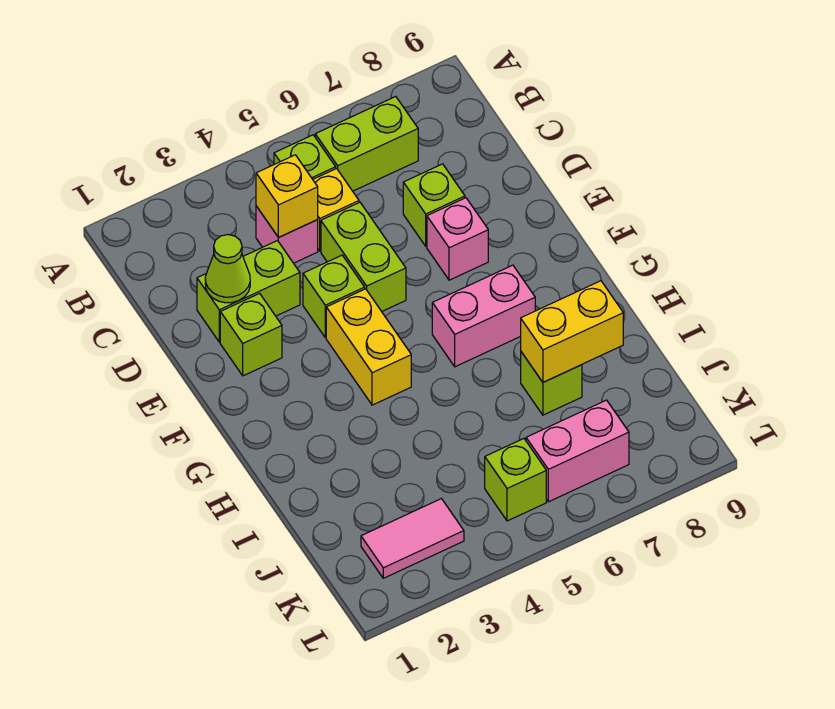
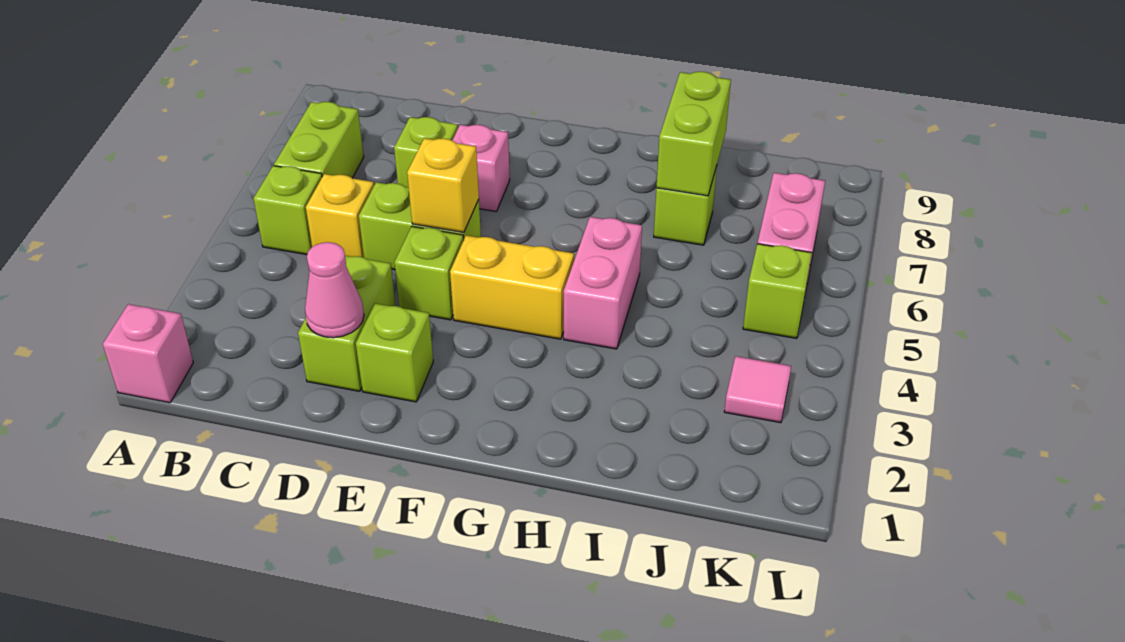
pink 1x1 brick [256,206,318,263] -> pink 1x1 brick moved to [103,304,193,403]
yellow 1x1 brick [256,155,318,238] -> yellow 1x1 brick moved to [407,138,479,233]
lime 1x1 cone [205,235,250,303] -> pink 1x1 cone [305,242,364,338]
pink 1x2 brick [432,265,535,367] -> pink 1x2 brick moved to [564,217,642,349]
yellow 1x2 brick [521,281,623,382] -> lime 1x2 brick [656,72,731,196]
pink 1x2 tile [361,499,464,578] -> pink 1x1 tile [724,356,791,423]

